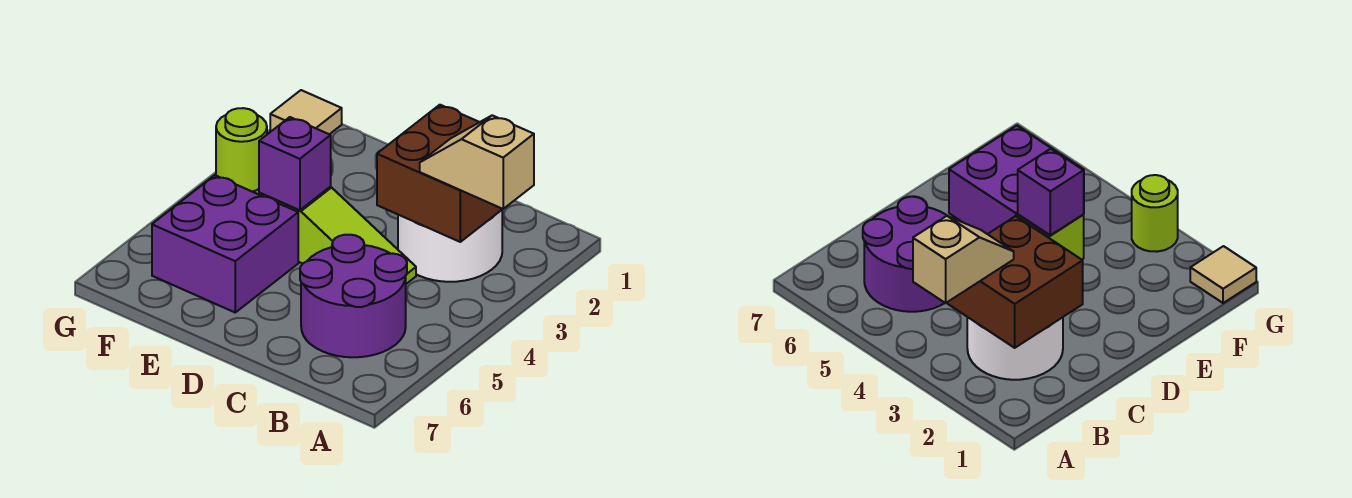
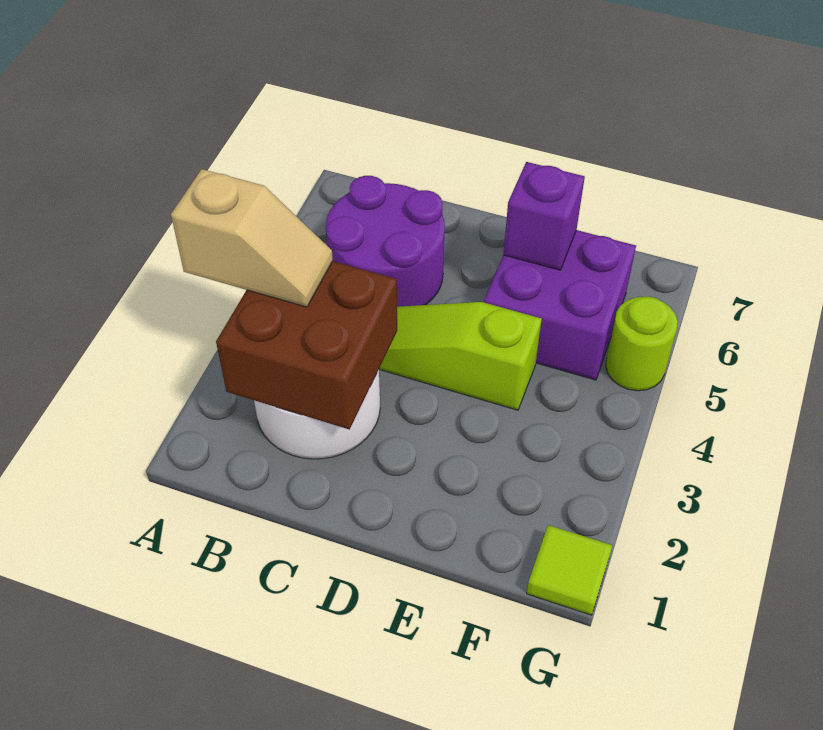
purple 1x1 brick [259,117,331,210] -> purple 1x1 brick moved to [503,162,585,270]
tan 1x1 tile [270,90,342,134] -> lime 1x1 tile [527,525,612,615]
lime 1x1 round brick [216,108,267,192] -> lime 1x1 round brick moved to [606,297,678,391]

